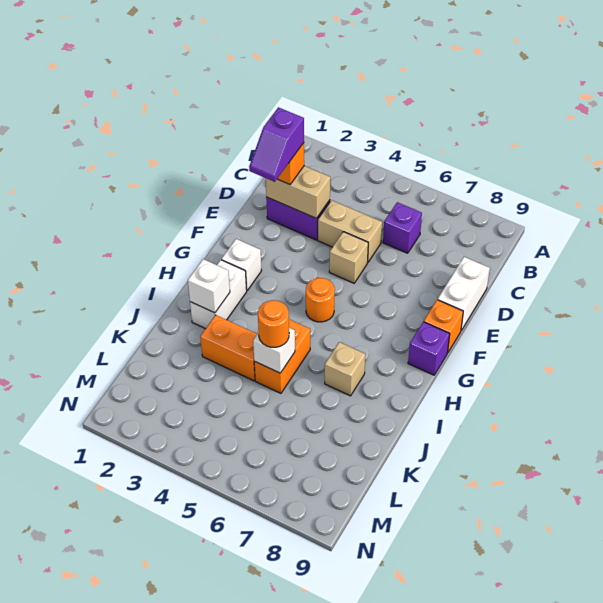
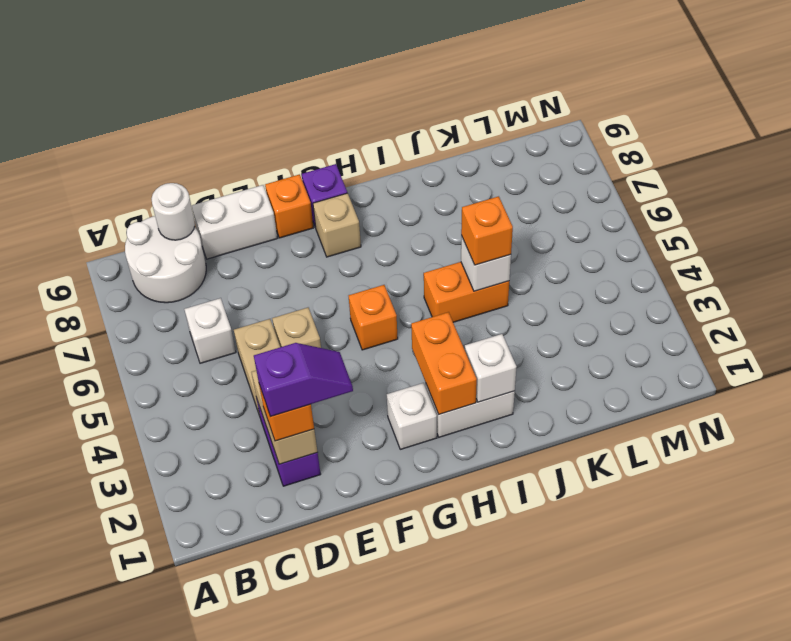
none -> white 2x2 round brick [125,216,206,303]
purple 1x1 brick [383,202,422,253] -> white 1x1 brick [184,298,236,363]
none -> white 1x1 round brick [152,183,195,240]
orange 1x1 round brick [306,278,335,322] -> orange 1x1 brick [349,285,398,350]
tan 1x1 brick [325,342,365,396] -> tan 1x1 brick moved to [313,193,361,257]
orange 1x2 brick [200,315,257,381] -> orange 1x2 brick moved to [411,312,477,414]
orange 1x1 round brick [258,300,289,347] -> orange 1x1 brick [461,196,513,265]

